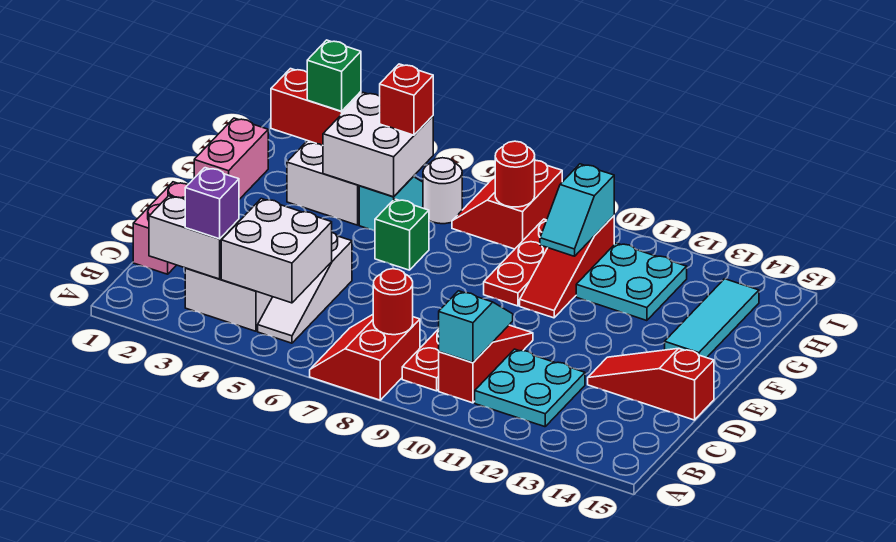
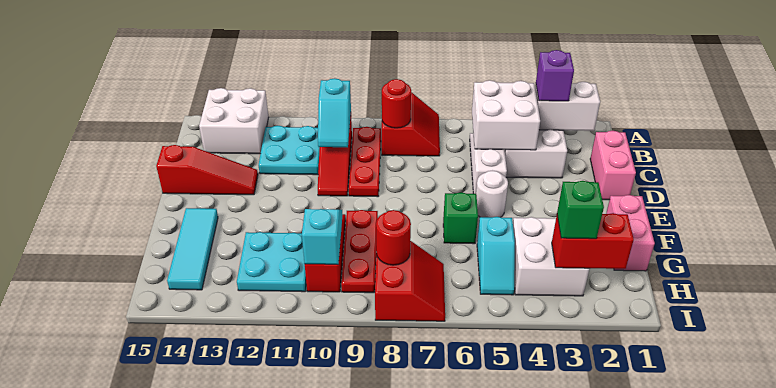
white 2x2 brick [323,92,433,197] -> white 2x2 brick moved to [199,88,269,154]
red 1x1 brick [380,64,433,135] -> none
white 1x1 round brick [423,158,462,224] -> white 1x1 round brick moved to [476,171,508,217]

